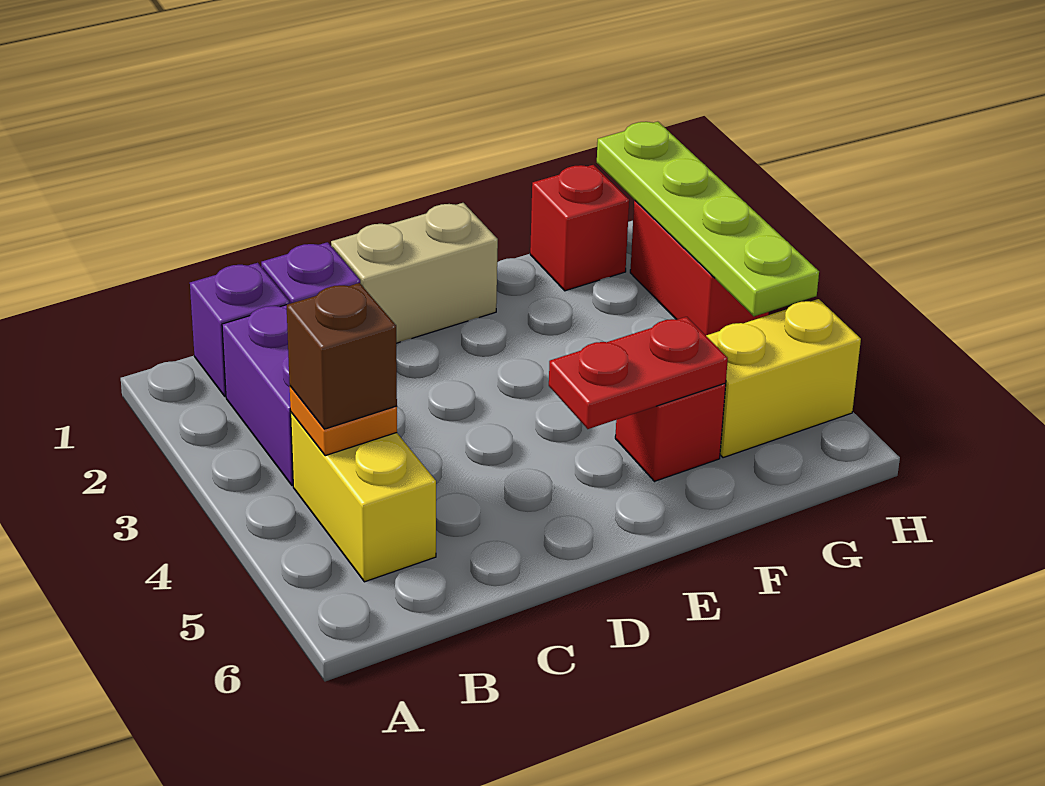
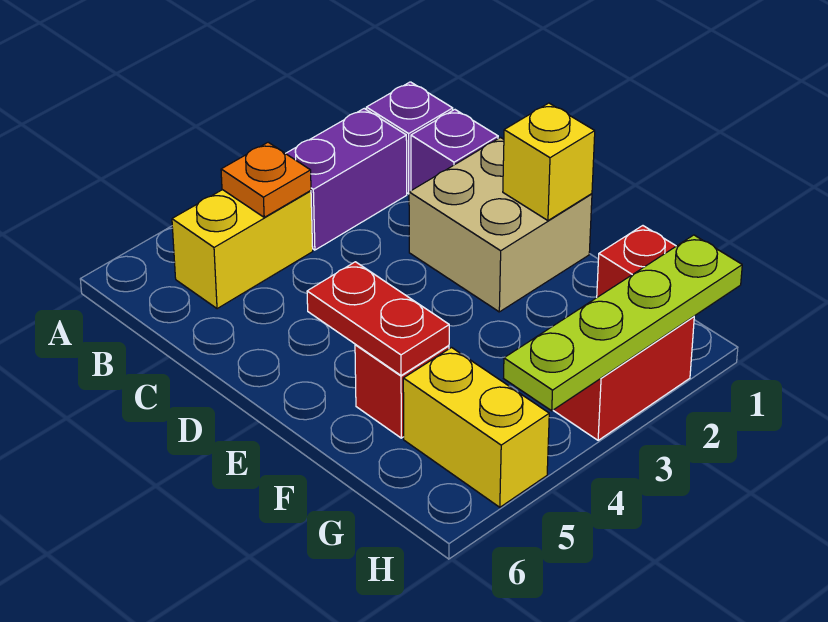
brown 1x1 brick [286,283,397,429] -> none
tan 1x2 brick [331,203,498,343] -> tan 2x2 brick [409,138,592,312]
none -> yellow 1x1 brick [503,103,595,221]

